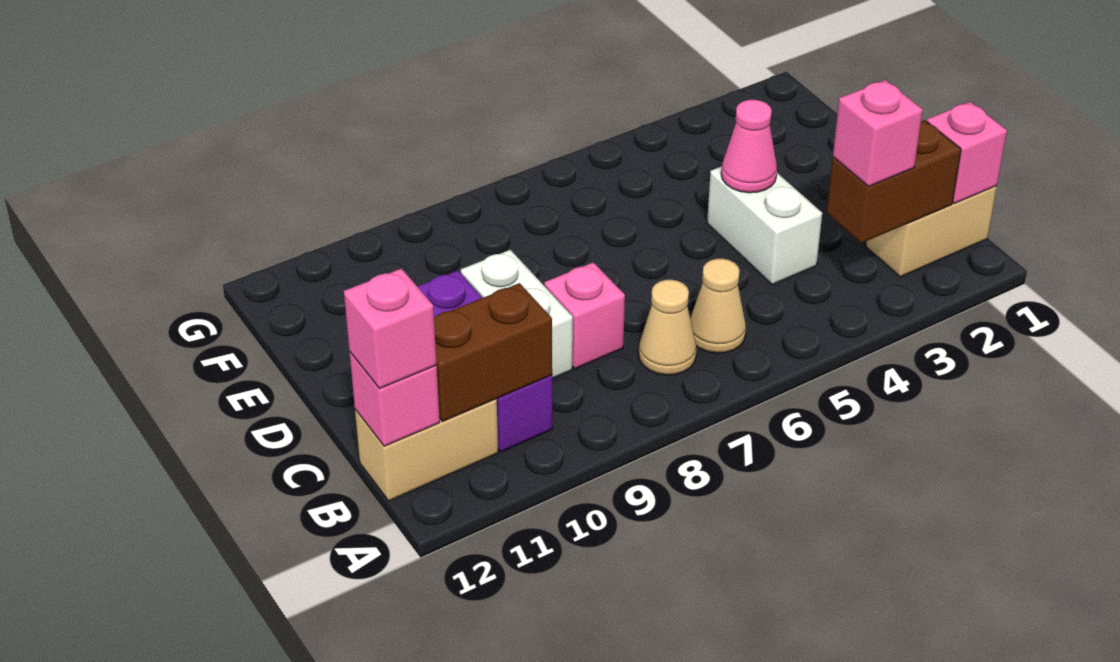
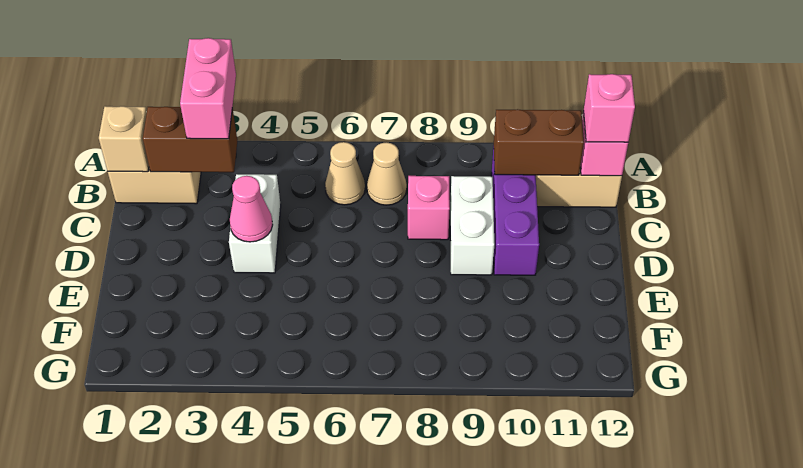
pink 1x1 brick [927,102,1007,203] -> tan 1x1 brick [99,106,149,172]
pink 1x1 brick [833,80,923,187] -> pink 1x2 brick [180,38,236,139]

